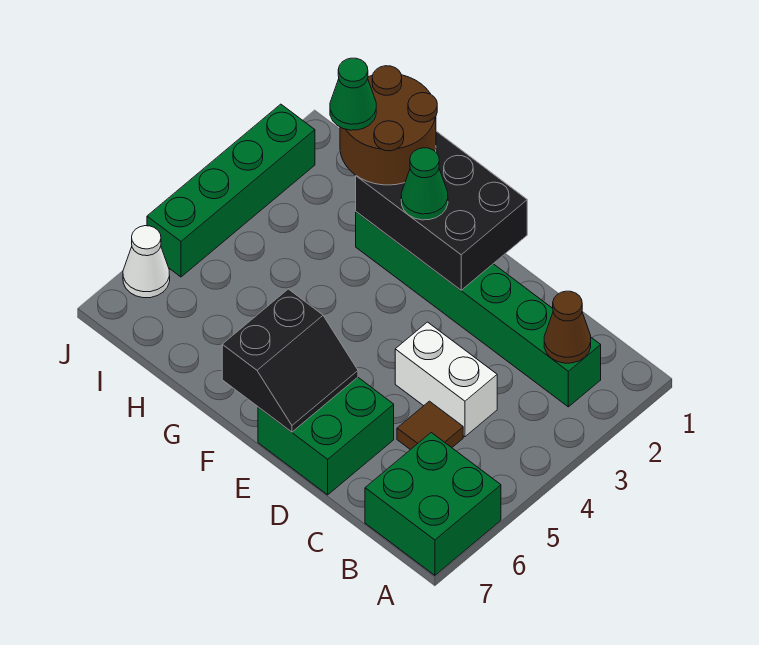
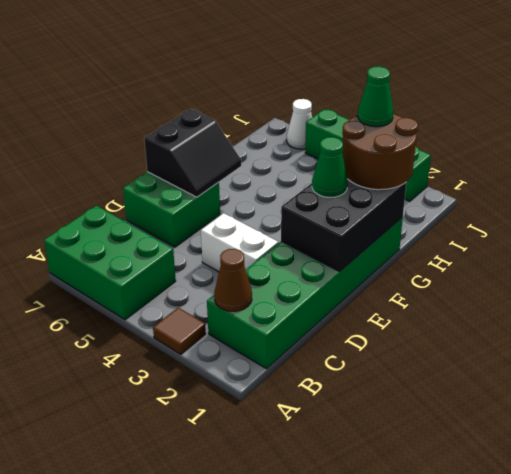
green 2x2 brick [365,433,501,575] -> green 2x3 brick [44,206,176,320]
green 1x6 brick [356,212,601,407] -> green 2x6 brick [207,217,403,369]
white 1x2 brick [395,322,497,437] -> white 1x2 brick turned to [201,213,278,272]
brown 1x1 tile [397,401,463,450] -> brown 1x1 tile moved to [153,308,206,354]
black 2x2 slope [222,289,358,432] -> black 2x2 slope turned to [144,109,241,197]

